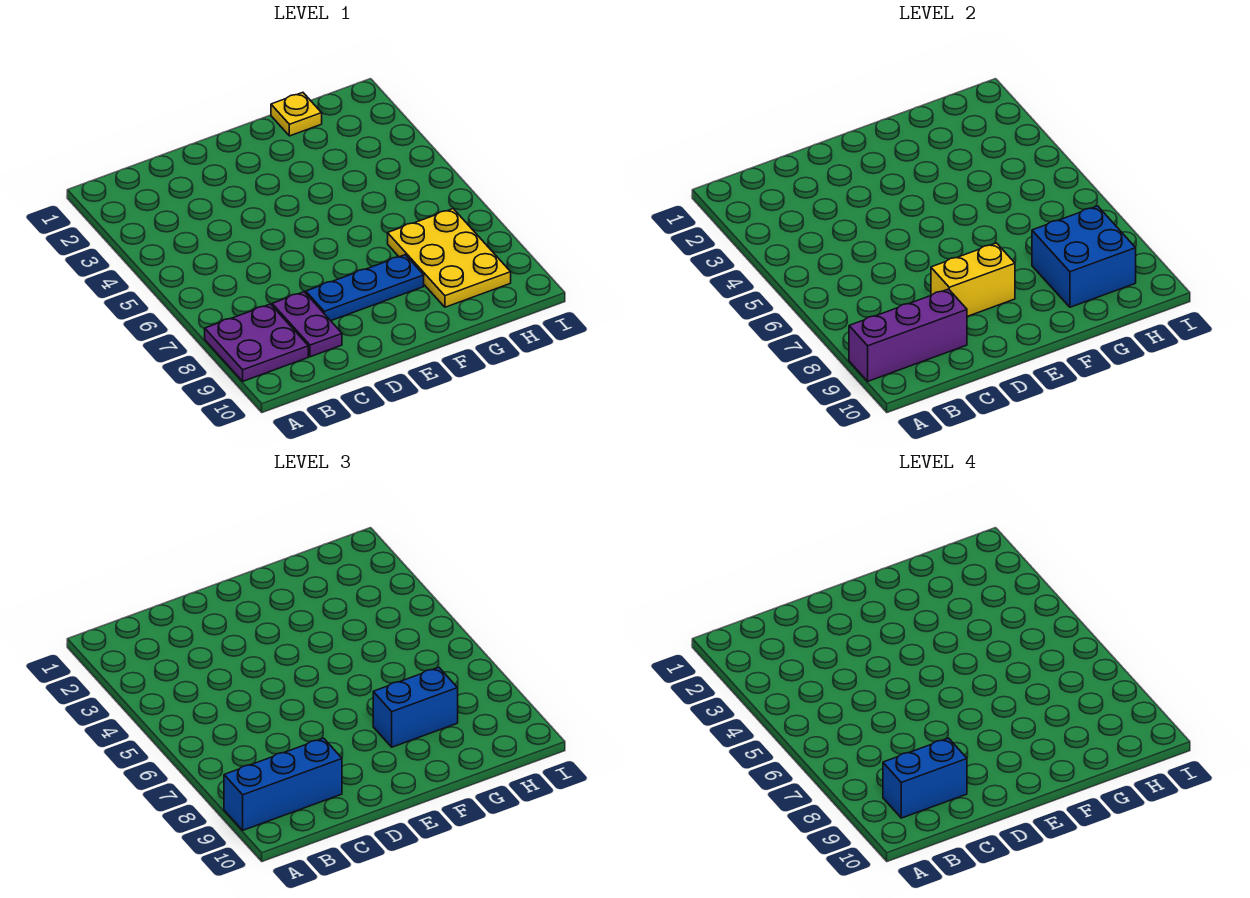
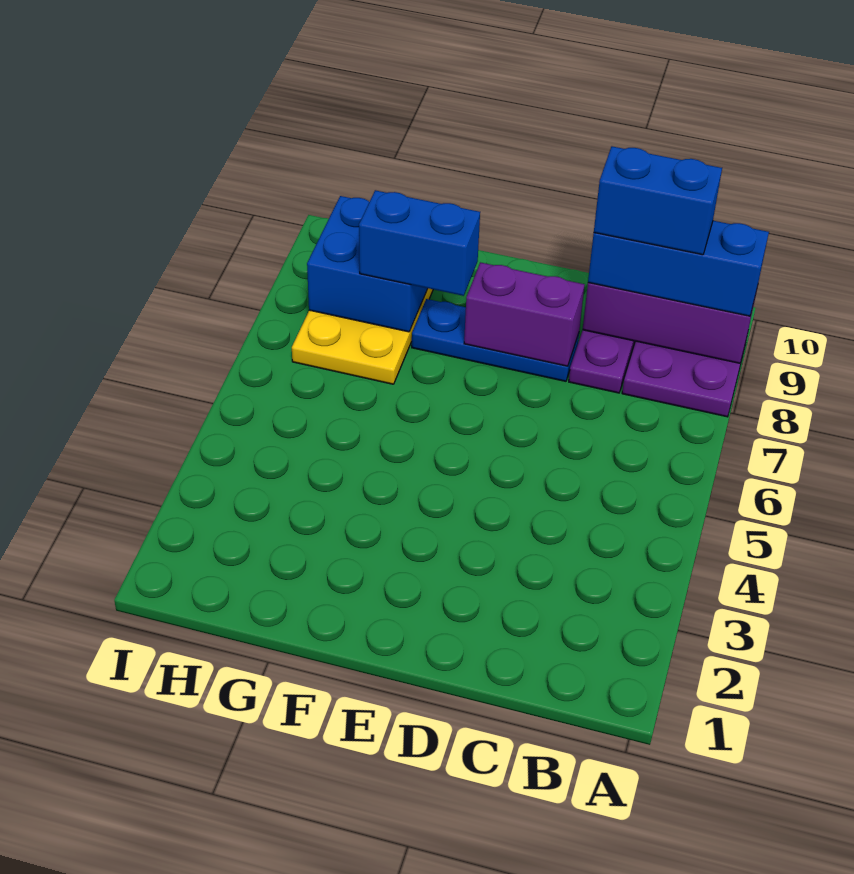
yellow 1x2 brick [931,243,1015,316] -> purple 1x2 brick [464,262,585,366]
yellow 1x1 plate [271,93,322,136] -> none

